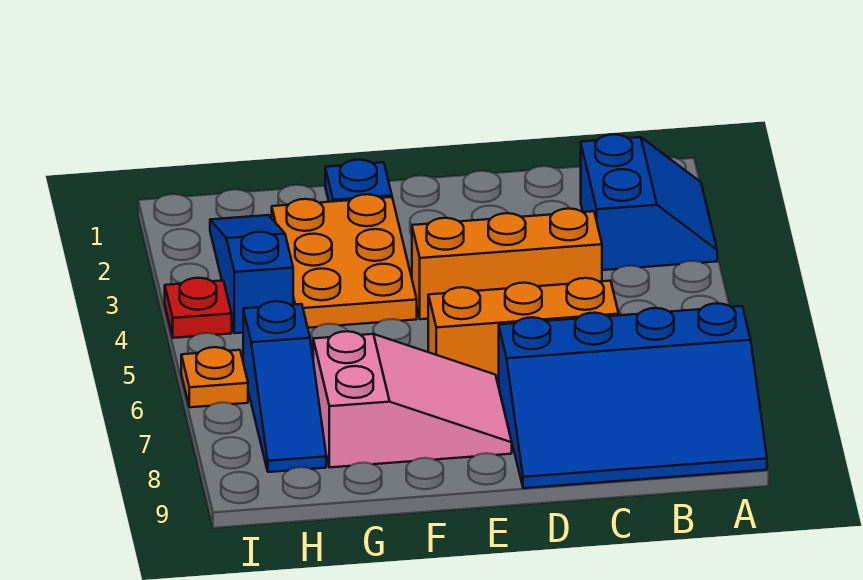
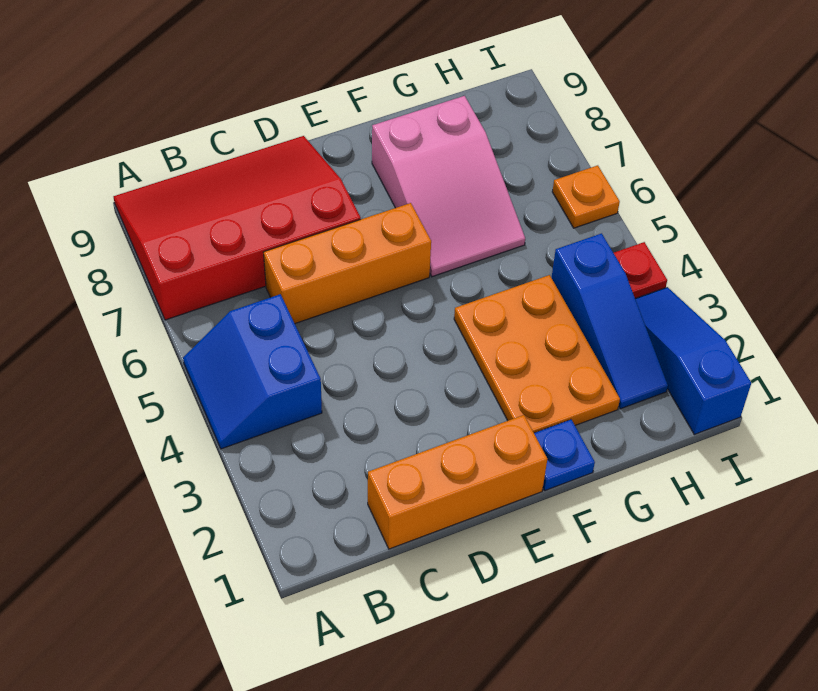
blue 2x2 slope [581,134,717,270] -> blue 2x2 slope moved to [183,294,322,449]
blue 3x4 slope [499,303,767,488] -> red 3x4 slope [113,136,361,320]
orange 1x3 brick [412,209,602,319] -> orange 1x3 brick moved to [368,415,547,549]
pink 2x3 slope [313,331,512,467] -> pink 2x3 slope turned to [372,96,525,277]
blue 1x3 slope [243,301,326,472] -> blue 1x3 slope moved to [635,287,751,434]

